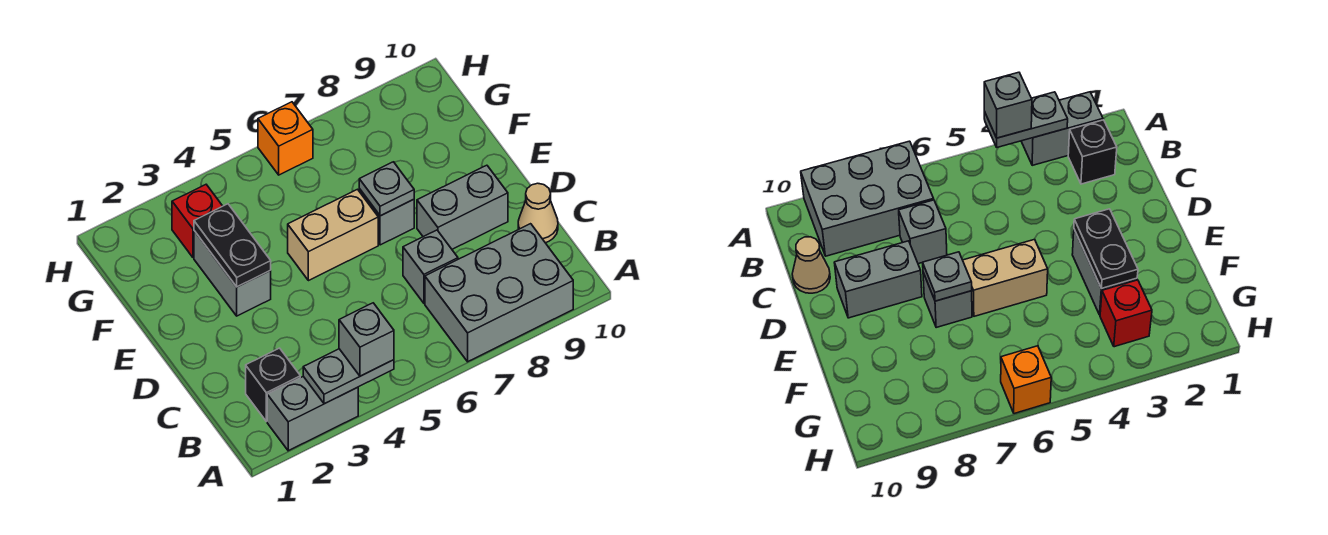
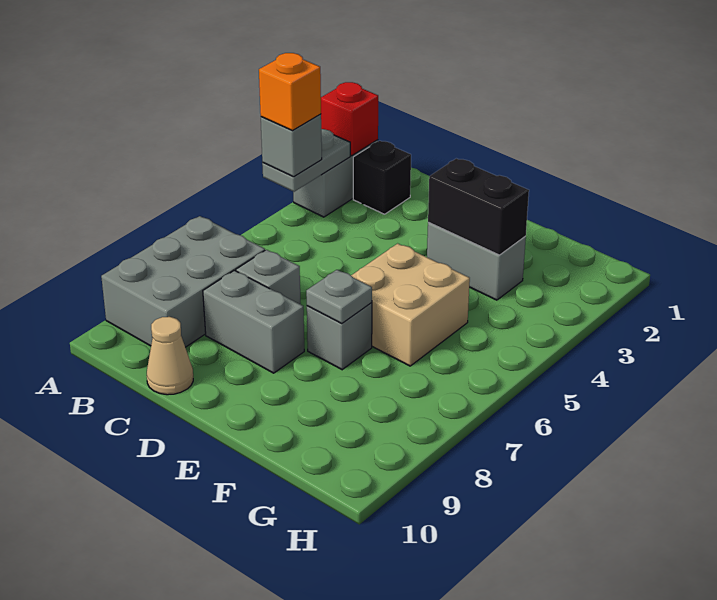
grey 1x2 brick [417,165,508,249] -> grey 1x2 brick turned to [203,270,304,373]
black 1x2 plate [194,204,271,287] -> black 1x2 brick [428,158,529,255]
tan 1x2 brick [288,189,378,281] -> tan 2x2 brick [351,243,470,366]
red 1x1 brick [172,185,222,258] -> red 1x1 brick moved to [321,82,378,156]
orange 1x1 brick [258,102,313,175] -> orange 1x1 brick moved to [259,53,321,131]

